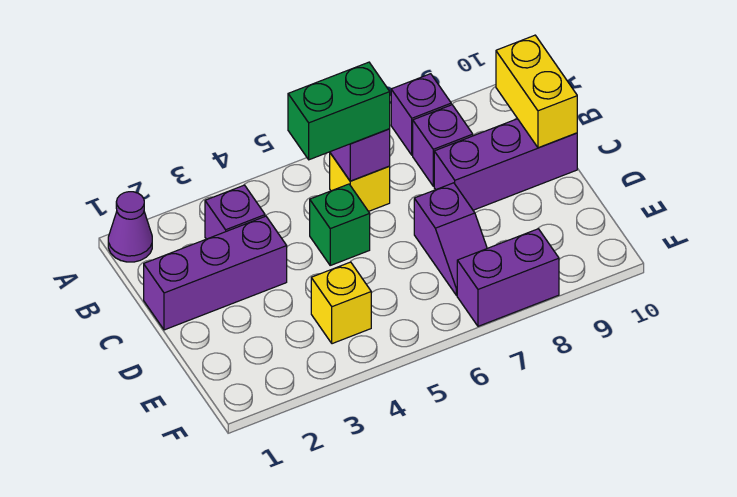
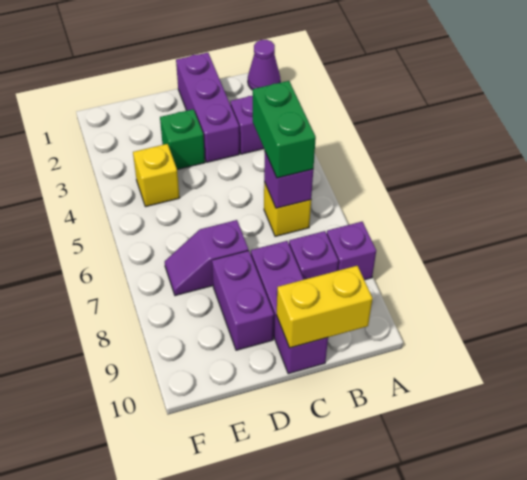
green 1x1 brick [310,184,370,265] -> green 1x1 brick moved to [160,109,205,169]
purple 1x2 brick [457,229,559,326] -> purple 1x2 brick moved to [212,251,274,350]

